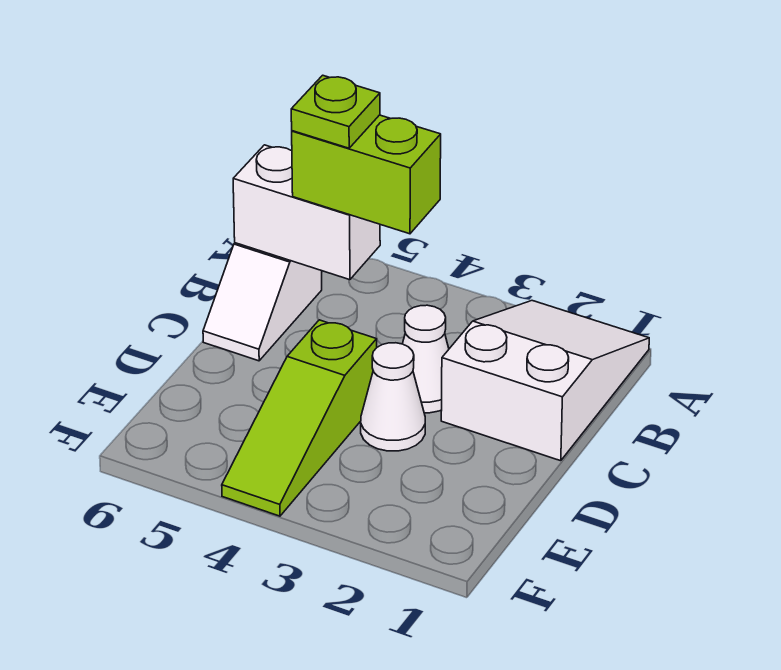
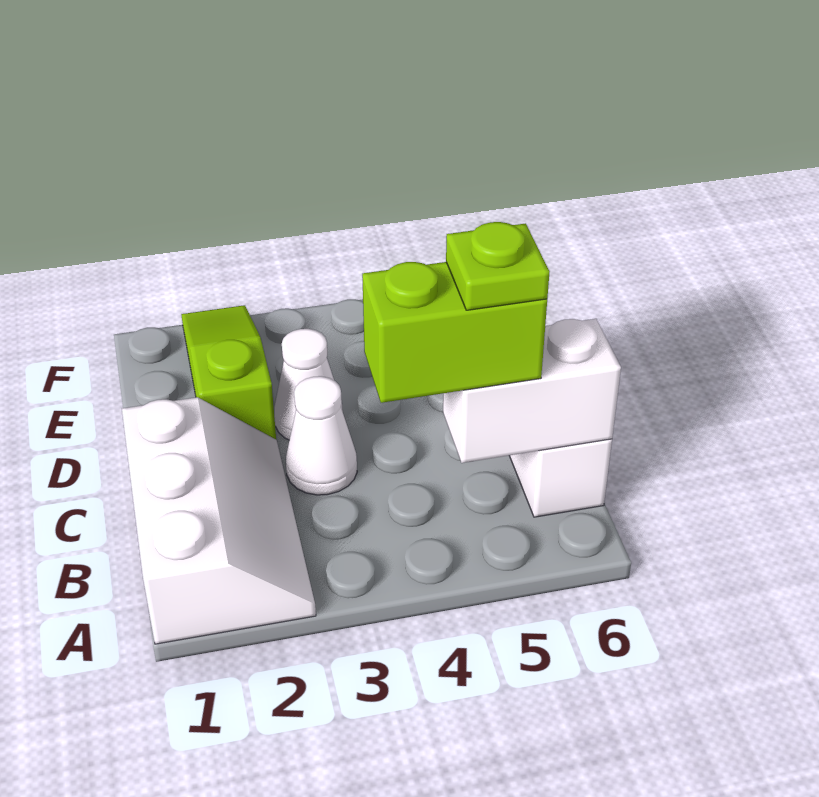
white 2x3 slope [441,301,649,461] -> white 2x3 slope turned to [122,397,316,644]
lime 1x3 slope [222,320,377,516] -> lime 1x3 slope moved to [181,305,276,439]

